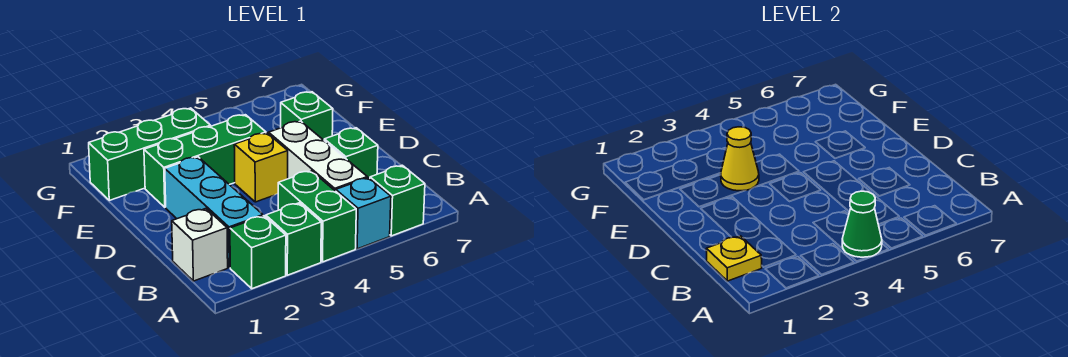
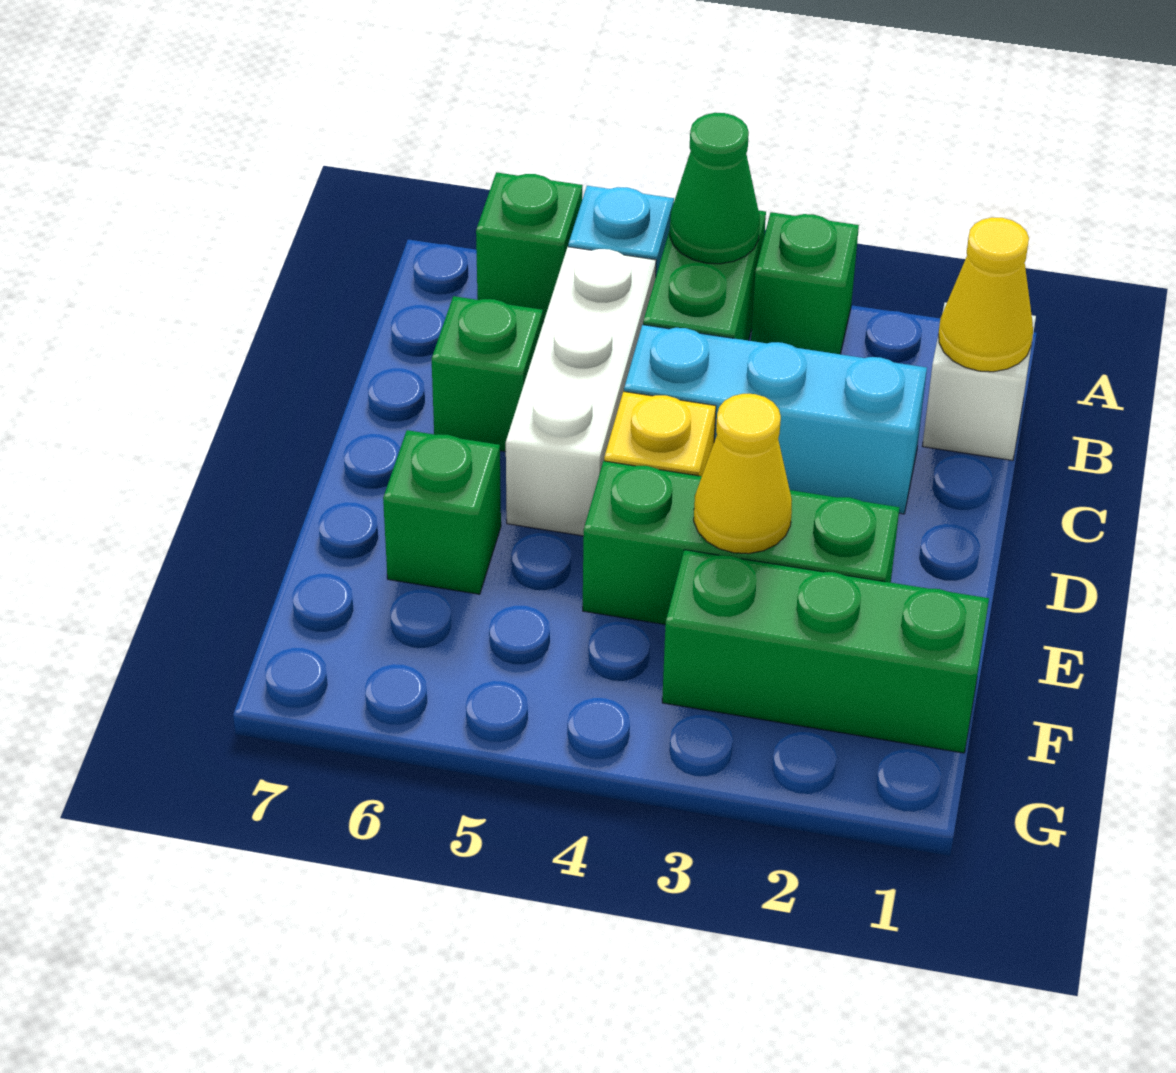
green 1x1 brick [230,216,286,289] -> none
yellow 1x1 plate [706,236,762,281] -> yellow 1x1 cone [939,217,1033,372]
cyan 1x3 brick [165,157,263,268] -> cyan 1x3 brick turned to [624,325,927,514]

